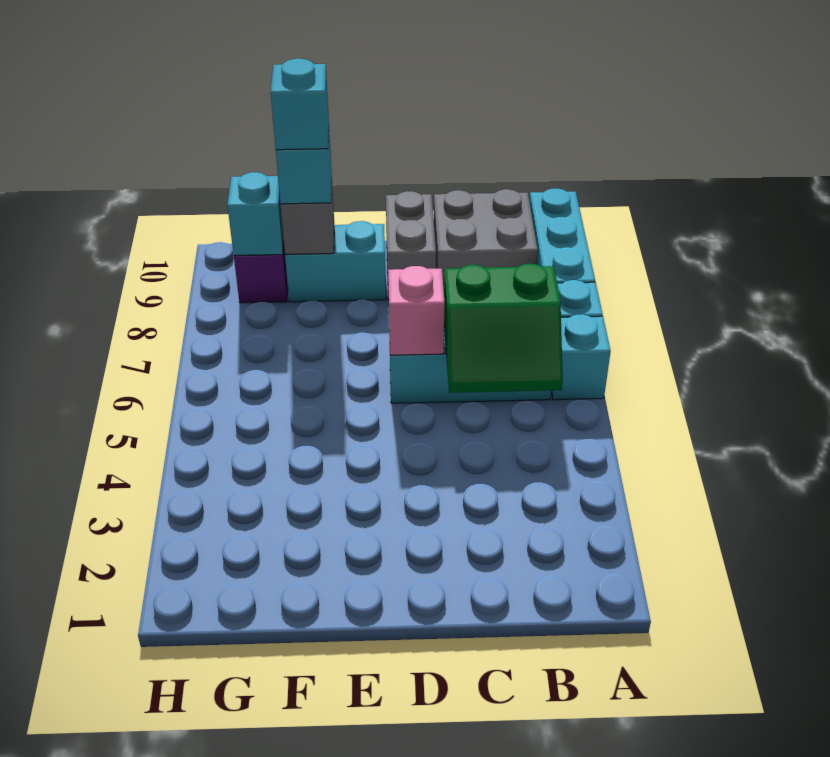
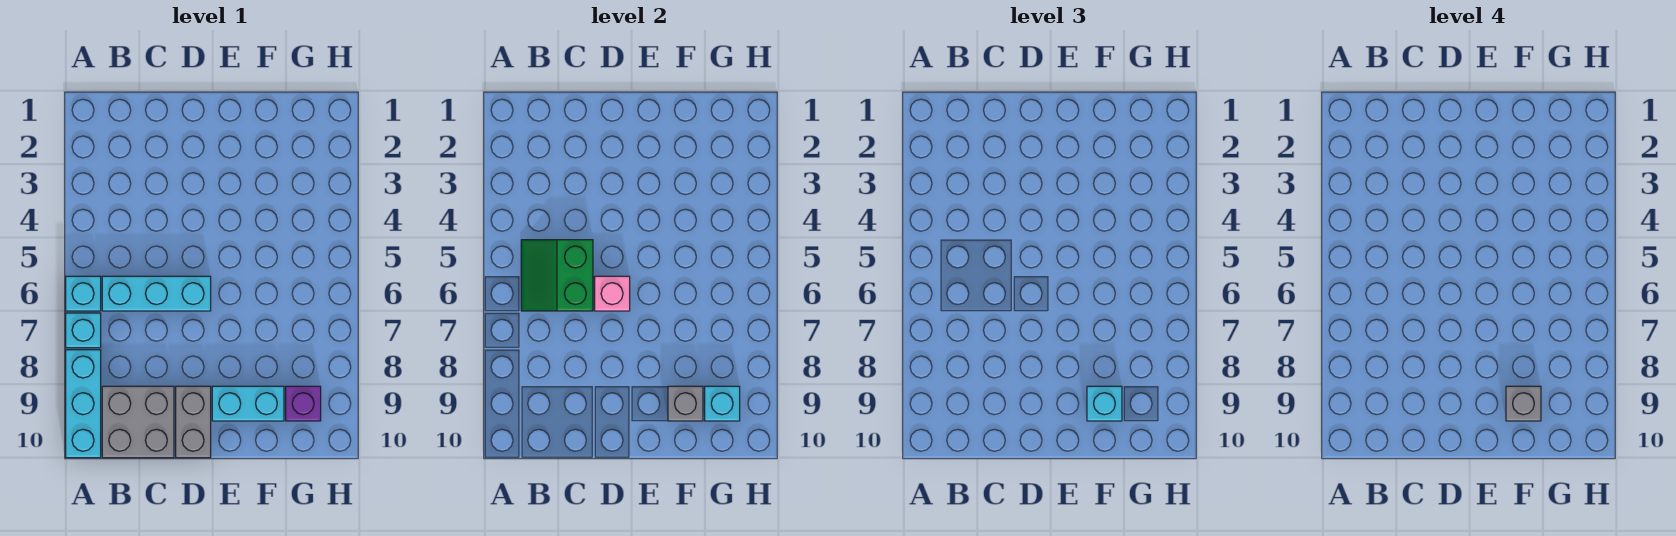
green 2x2 slope [444,264,563,393] -> green 2x2 slope turned to [521,240,593,311]
cyan 1x1 brick [271,59,329,150] -> grey 1x1 brick [1506,386,1541,421]

